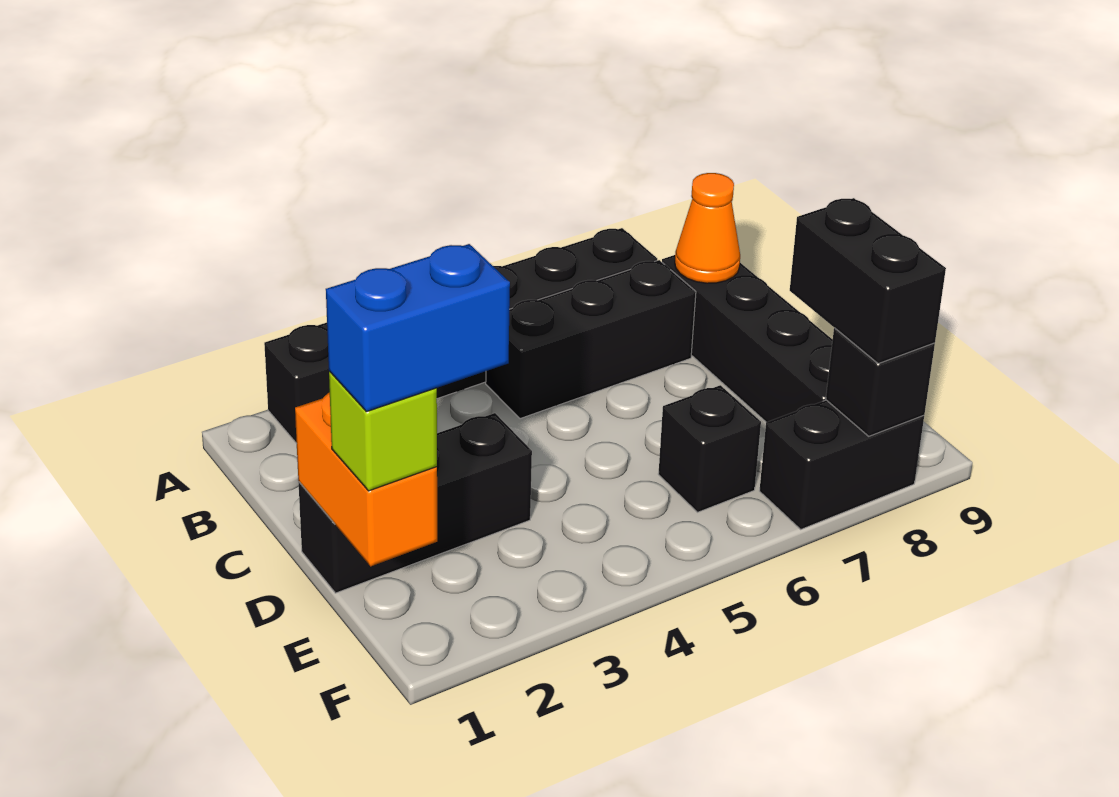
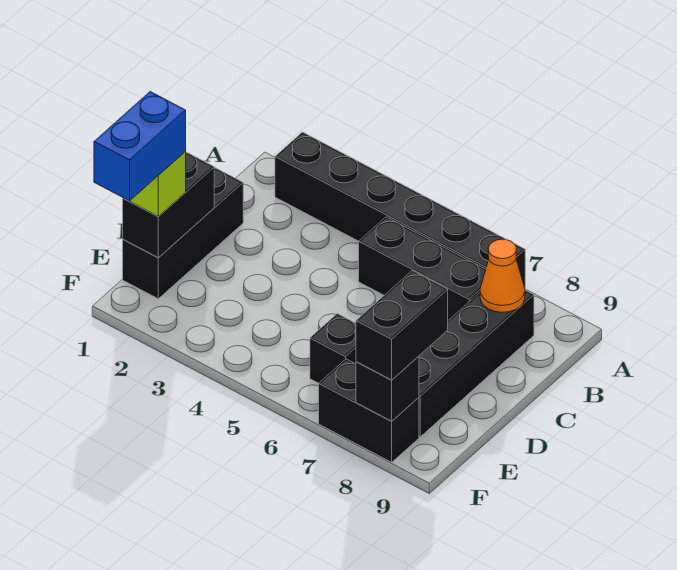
black 1x3 brick [298,413,532,593] -> black 1x3 brick turned to [123,167,243,299]
orange 1x2 brick [295,392,437,566] -> black 1x2 brick [123,152,214,258]
blue 1x2 brick [326,244,510,412] -> blue 1x2 brick turned to [94,92,186,201]

